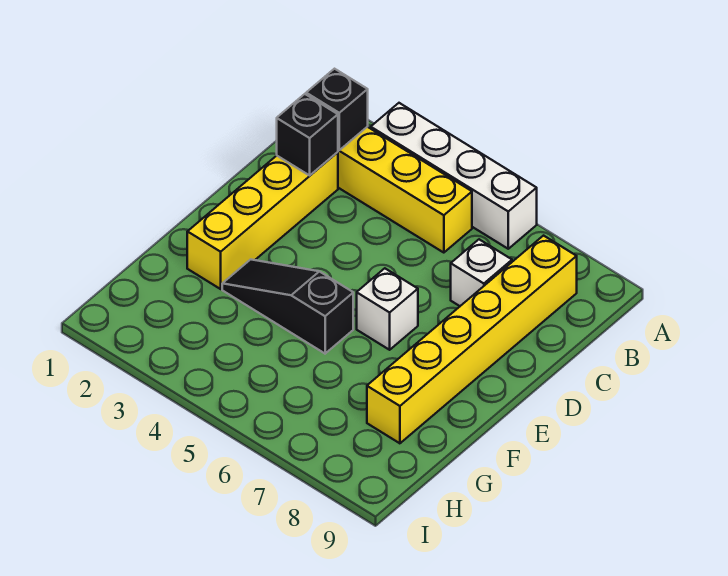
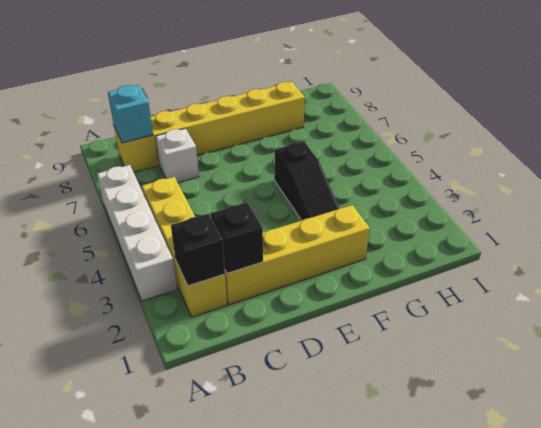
none -> cyan 1x1 brick [108,85,153,143]
white 1x1 brick [357,268,418,350] -> none

